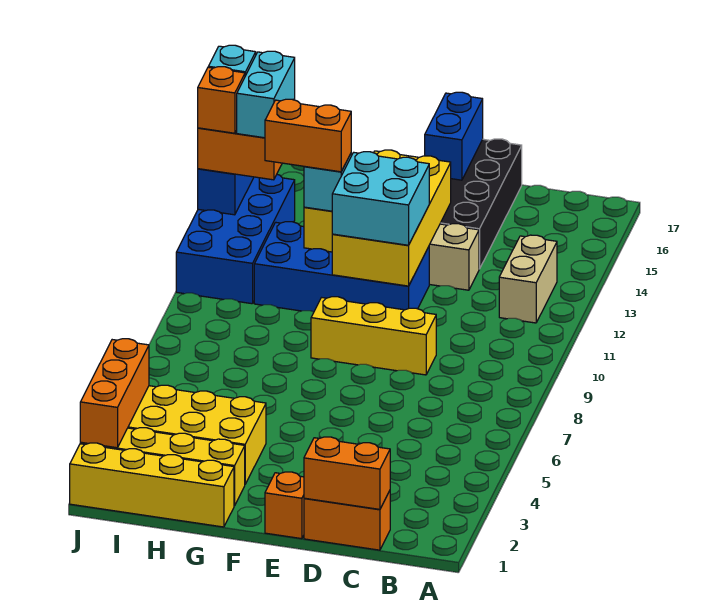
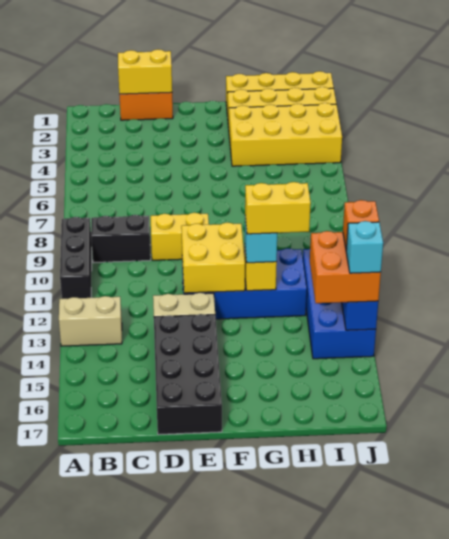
none -> black 1x3 brick [60,217,92,299]
none -> black 1x2 brick [91,215,151,263]
tan 1x2 brick [499,235,557,323] -> tan 1x2 brick turned to [59,296,122,346]
orange 1x2 brick [304,437,390,509] -> yellow 1x2 brick [118,49,172,94]
yellow 1x3 brick [311,297,436,375] -> yellow 1x2 brick [151,213,209,260]
orange 1x1 brick [265,472,304,539] -> none
yellow 2x4 brick [332,150,451,286] -> yellow 2x2 brick [181,223,245,293]
cyan 2x2 brick [332,152,429,245] -> none
blue 1x2 brick [425,92,483,180] -> none
orange 1x2 brick [265,99,351,172] -> yellow 1x2 brick [245,182,311,234]
cyan 1x2 brick [237,51,295,138] -> none
orange 1x3 brick [80,339,149,448] -> none

